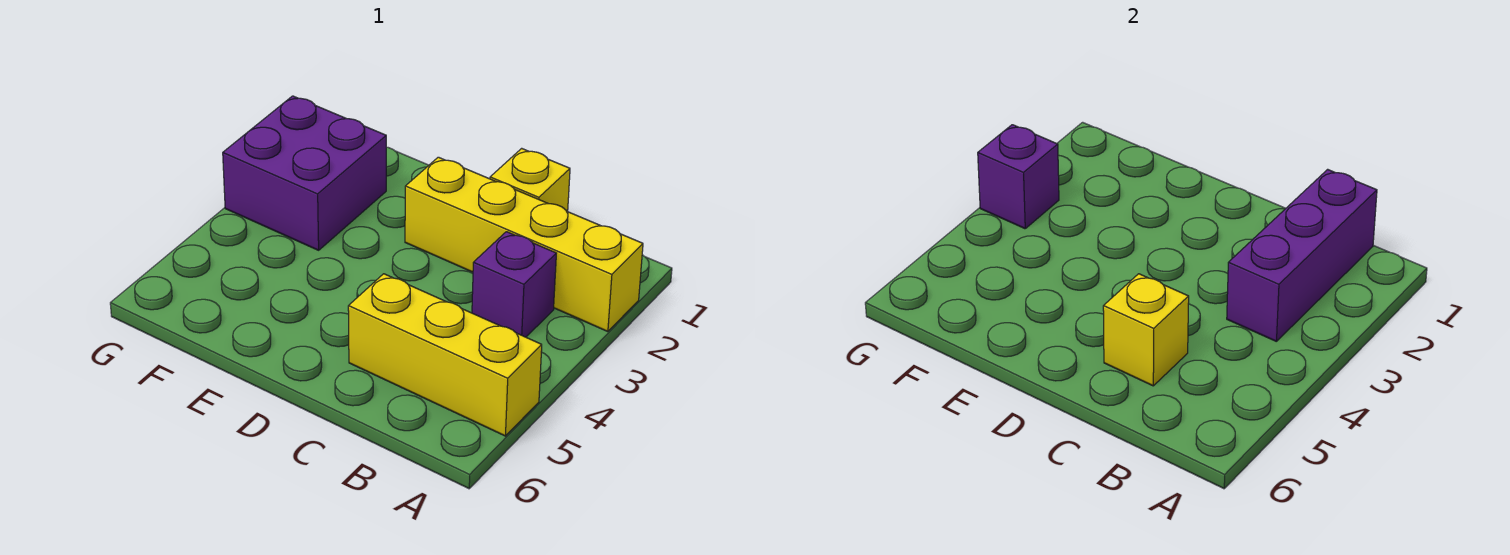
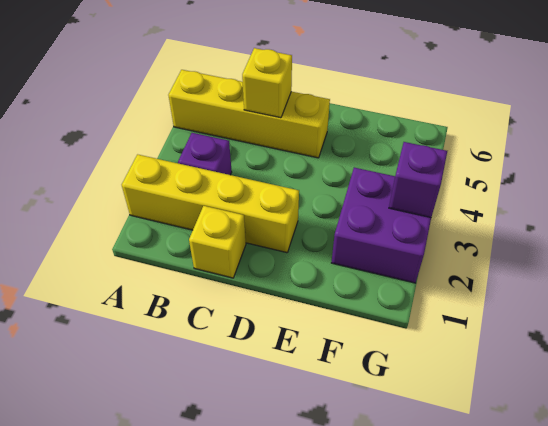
yellow 1x3 brick [348,274,542,436] -> yellow 1x4 brick [168,70,330,158]
purple 1x3 brick [1227,169,1377,341] -> none

